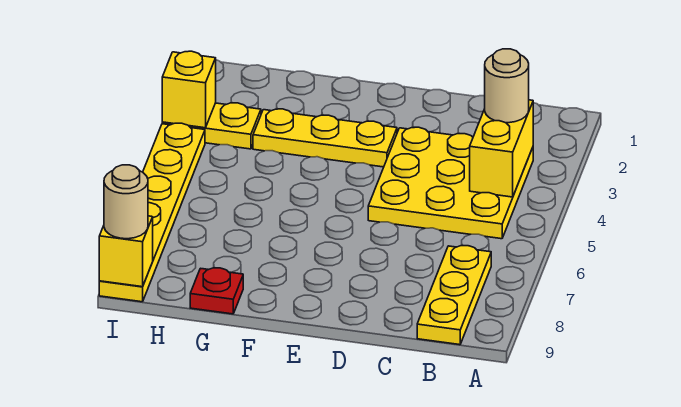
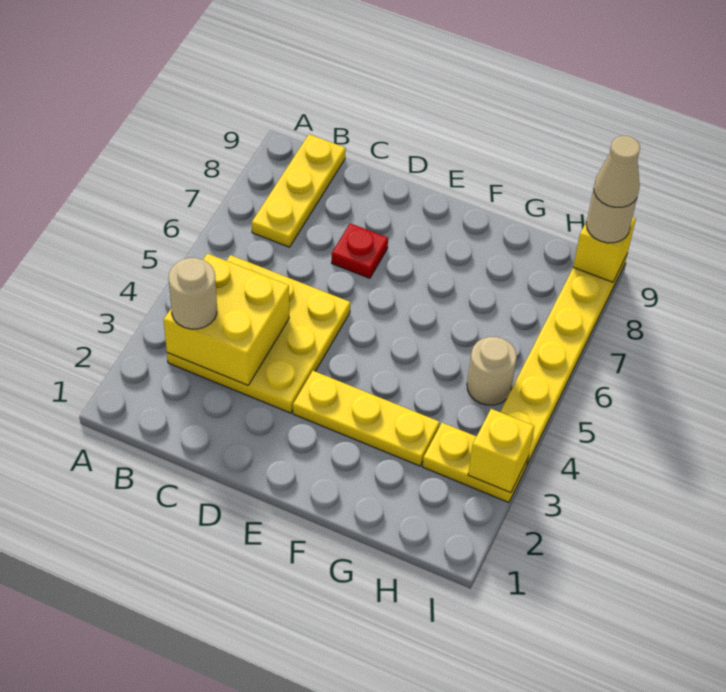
yellow 1x2 brick [470,100,533,197] -> yellow 2x2 brick [164,253,289,385]
red 1x1 plate [190,268,243,314] -> red 1x1 plate moved to [332,223,388,278]
none -> tan 1x1 round brick [467,337,517,405]
none -> tan 1x1 cone [594,136,640,207]

